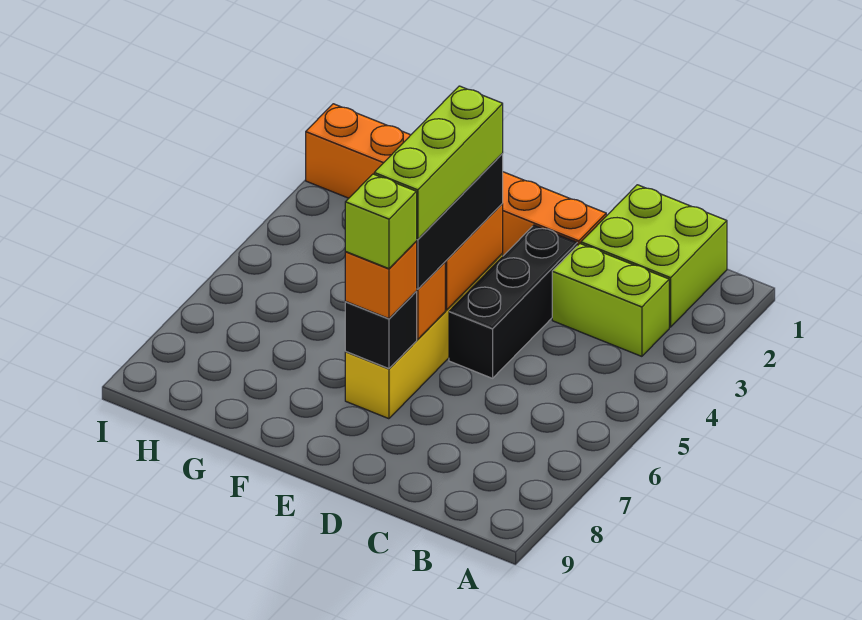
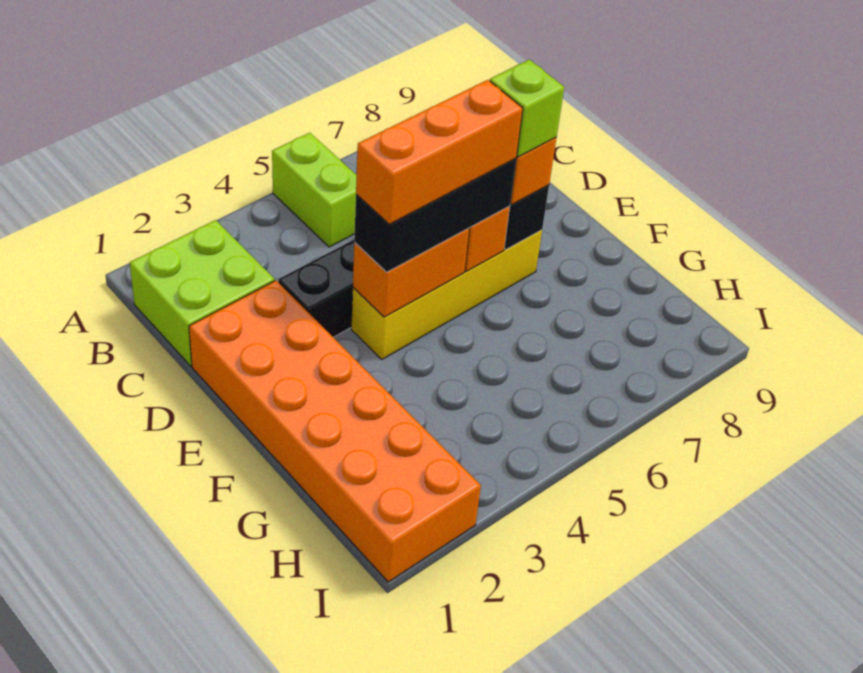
lime 1x2 brick [552,244,669,356] -> lime 1x2 brick moved to [272,133,357,247]
orange 1x6 brick [306,104,606,256] -> orange 2x6 brick [189,281,481,582]
lime 1x3 brick [374,86,503,239] -> orange 1x3 brick [356,80,523,224]

